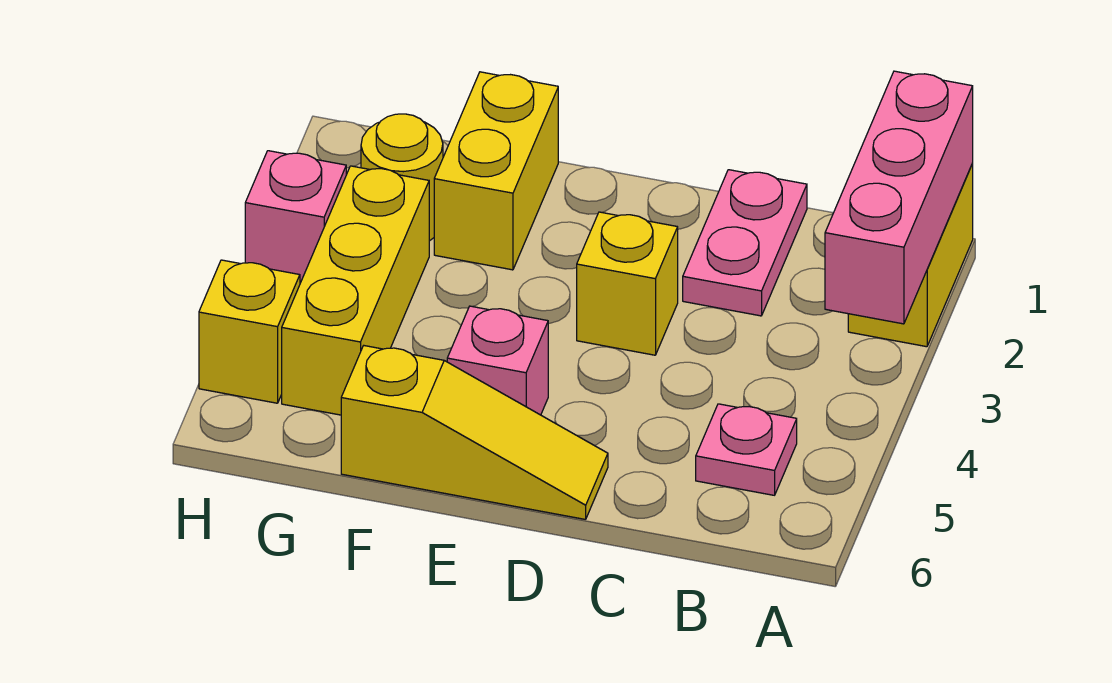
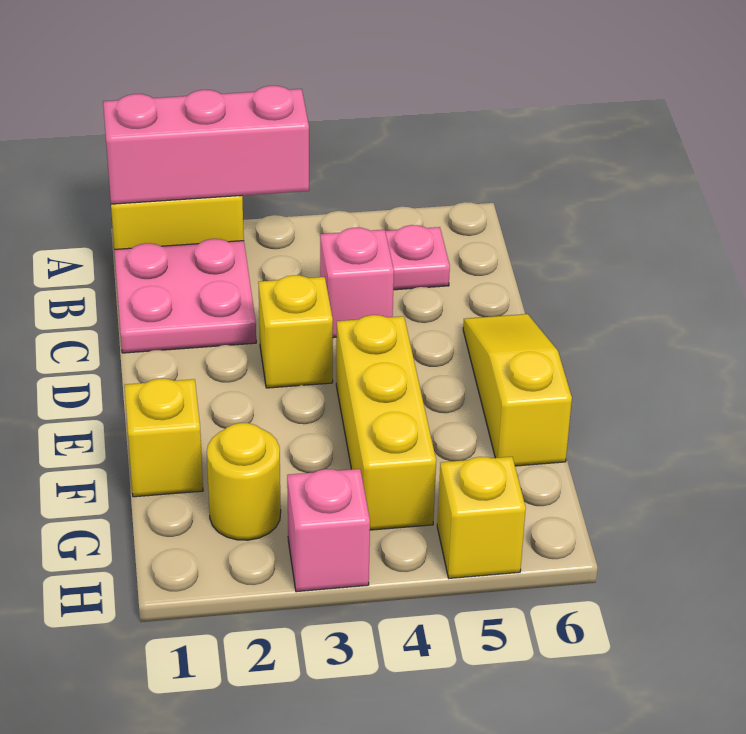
pink 1x2 plate [683,170,807,316] -> pink 2x2 plate [114,239,256,353]
pink 1x1 brick [447,306,548,415] -> pink 1x1 brick moved to [320,228,394,338]
yellow 1x2 brick [434,72,558,270] -> yellow 1x1 brick [124,379,203,497]
yellow 1x3 brick [282,166,429,415] -> yellow 1x3 brick turned to [336,315,436,530]

